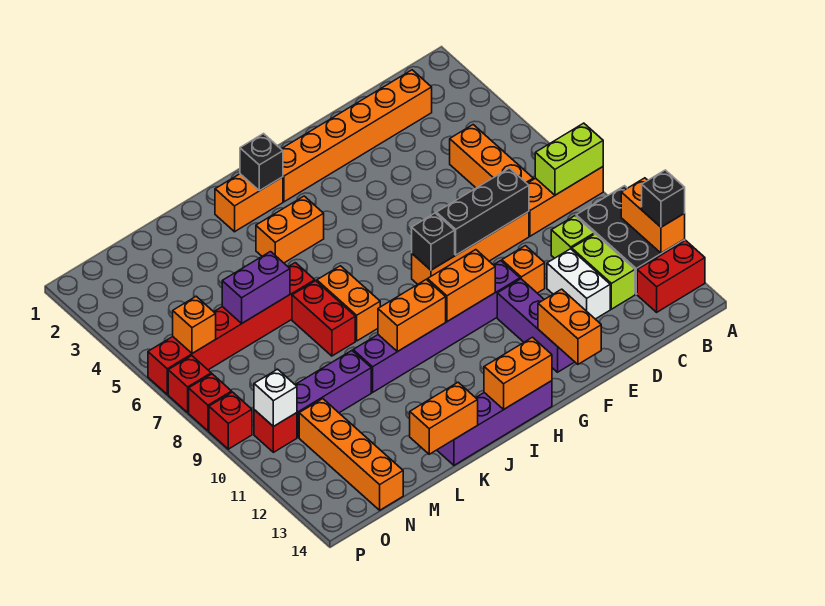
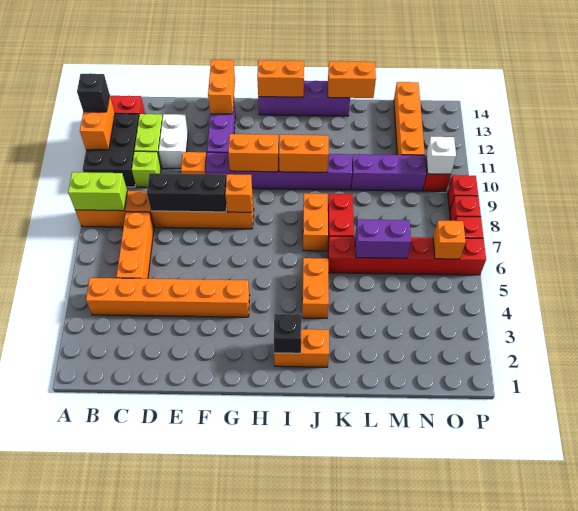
orange 1x6 brick [281,70,432,202] -> orange 1x6 brick moved to [86,278,250,317]
black 1x1 brick [412,213,455,270] -> orange 1x1 brick [225,174,252,212]
orange 1x2 brick [256,196,324,263] -> orange 1x2 brick turned to [302,258,329,318]

